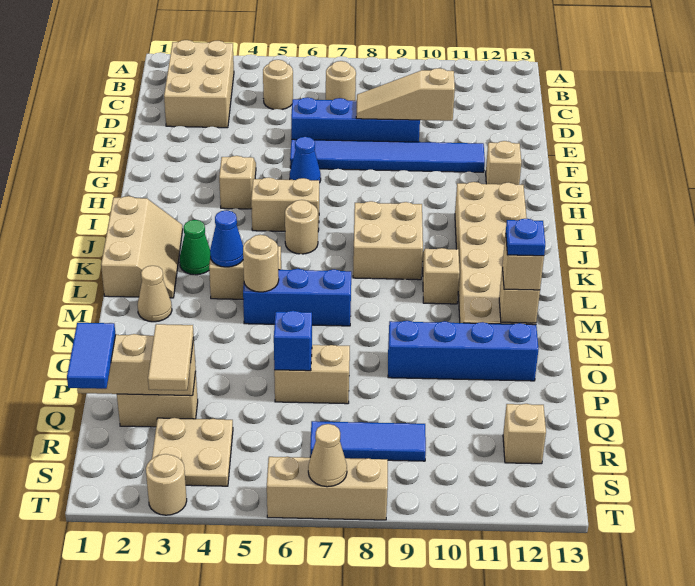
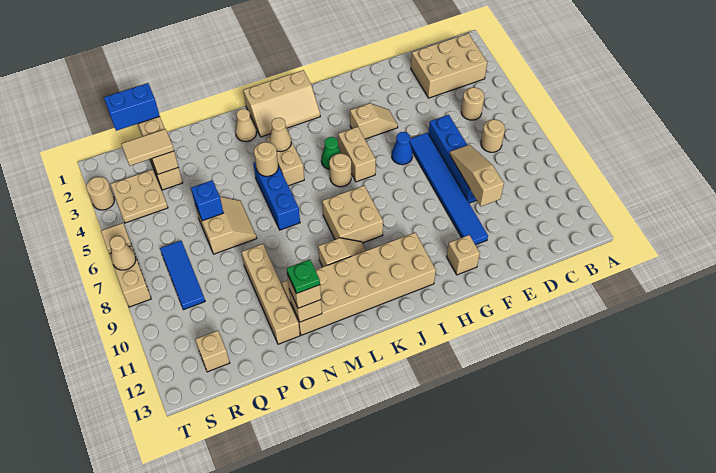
green 1x1 cone [180,220,210,275] -> green 1x1 cone moved to [321,137,341,169]
blue 1x1 cone [210,210,243,267] -> tan 1x1 cone [269,118,291,152]
blue 1x1 plate [506,219,545,256] -> green 1x1 plate [287,260,320,294]
blue 1x4 brick [388,321,538,381] -> tan 1x4 brick [242,244,300,344]
blue 1x2 tile [67,323,116,389] -> blue 1x2 brick [104,83,160,131]
none -> tan 1x1 tile [101,223,132,254]

